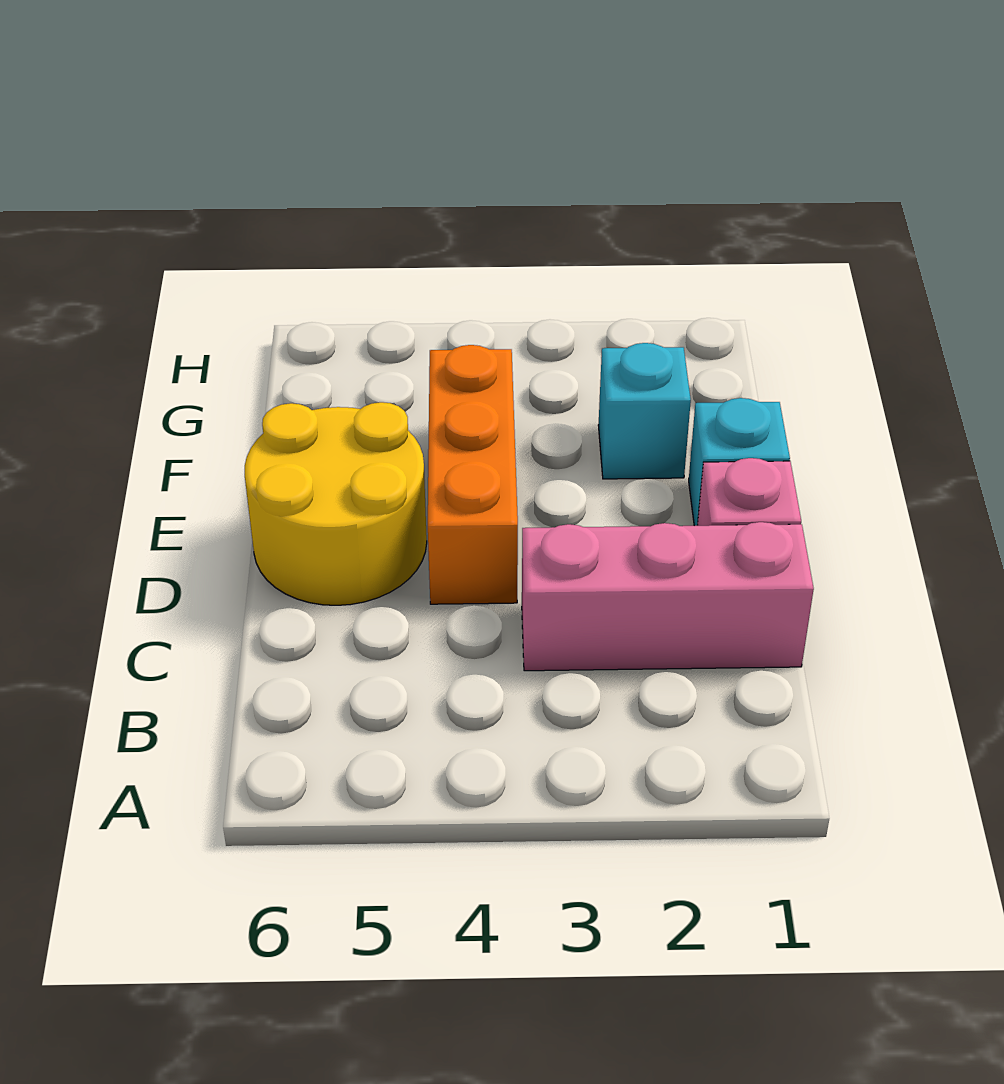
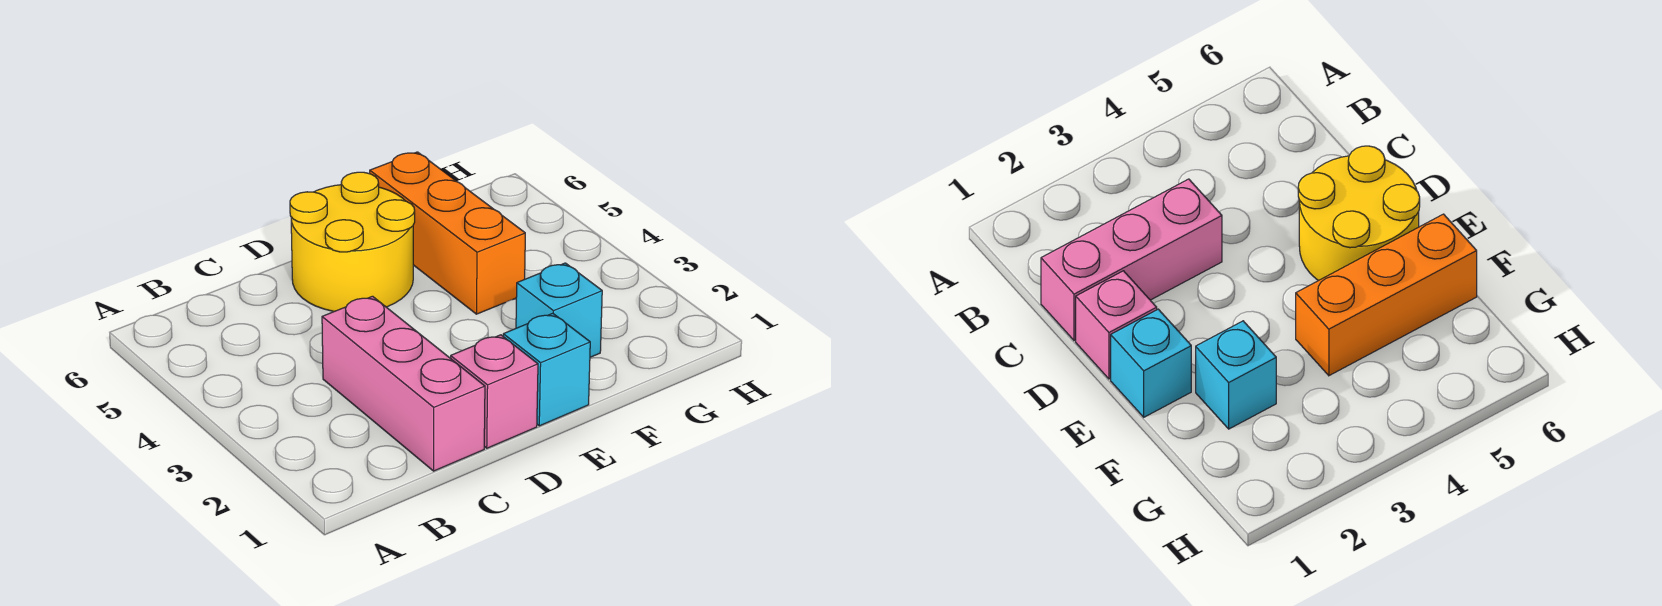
orange 1x3 brick [428,345,518,604] -> orange 1x3 brick turned to [370,152,525,314]

